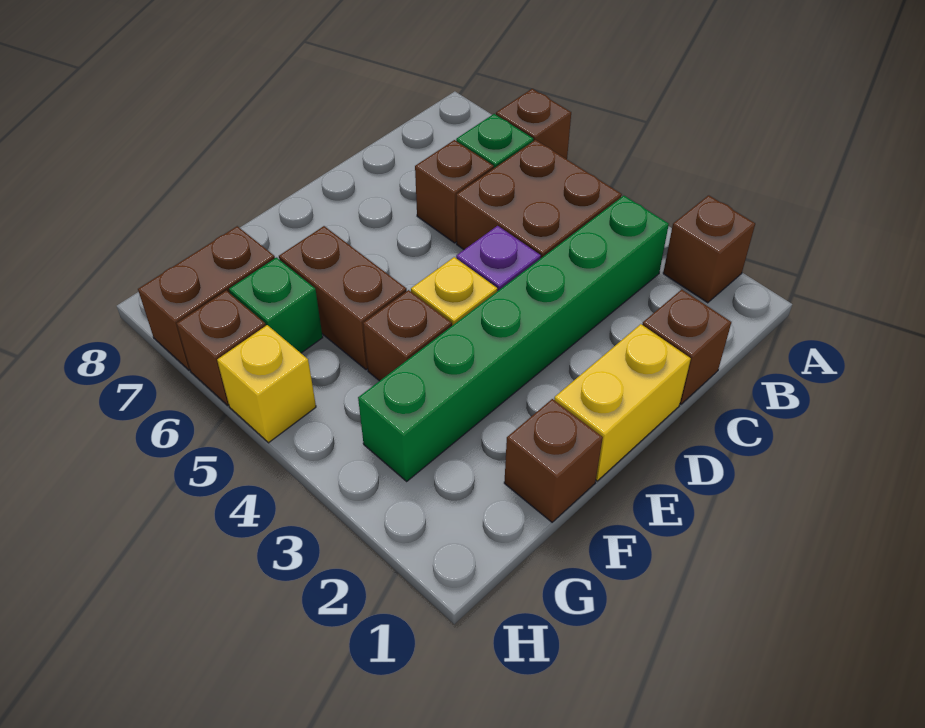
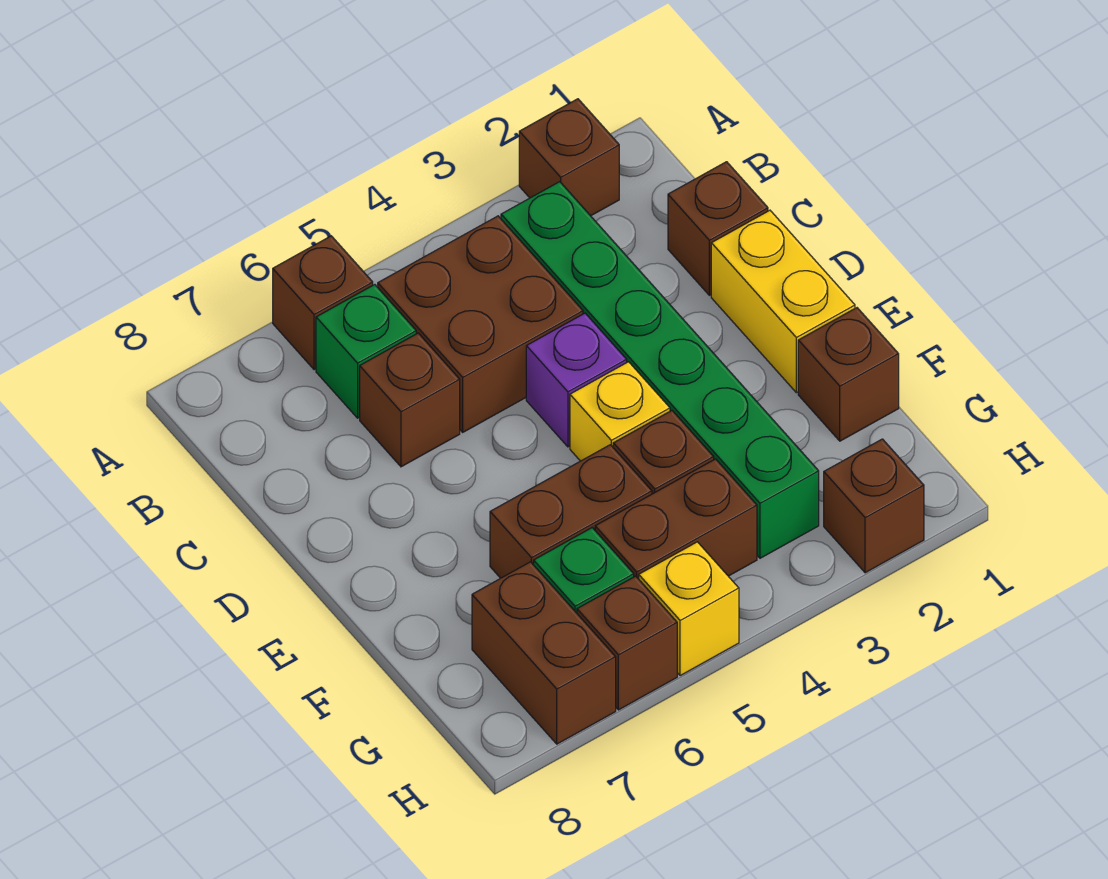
none -> brown 1x2 brick [595,459,757,579]
none -> brown 1x1 brick [824,439,924,573]

